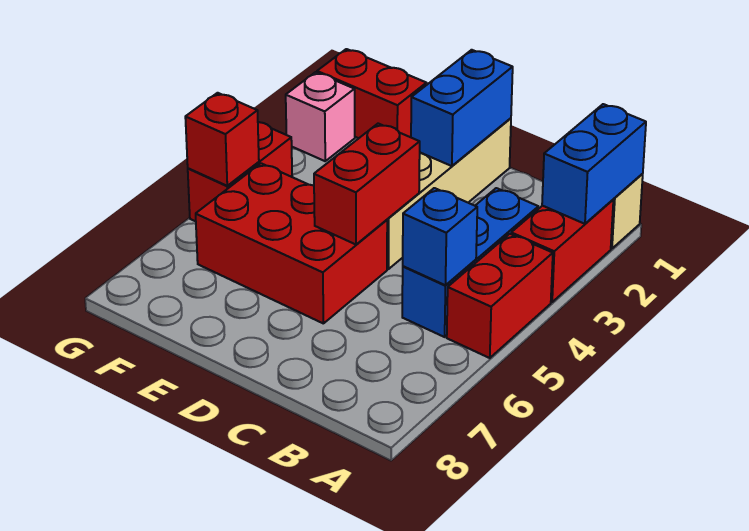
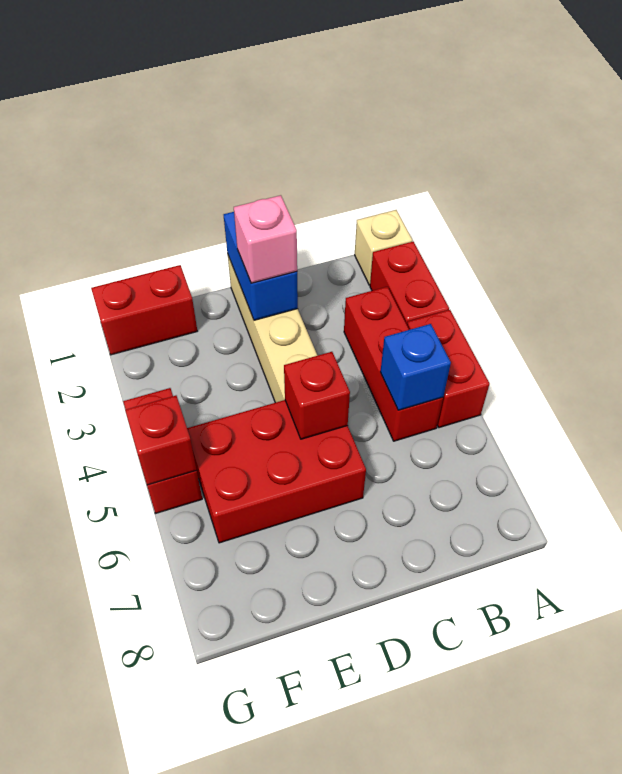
blue 1x2 brick [542,104,646,224] -> none
blue 1x3 brick [402,188,538,337] -> red 1x3 brick [344,287,443,441]
red 1x2 brick [314,124,420,244] -> red 1x1 brick [284,352,350,439]
pink 1x1 brick [286,72,355,161] -> pink 1x1 brick moved to [234,195,297,283]

